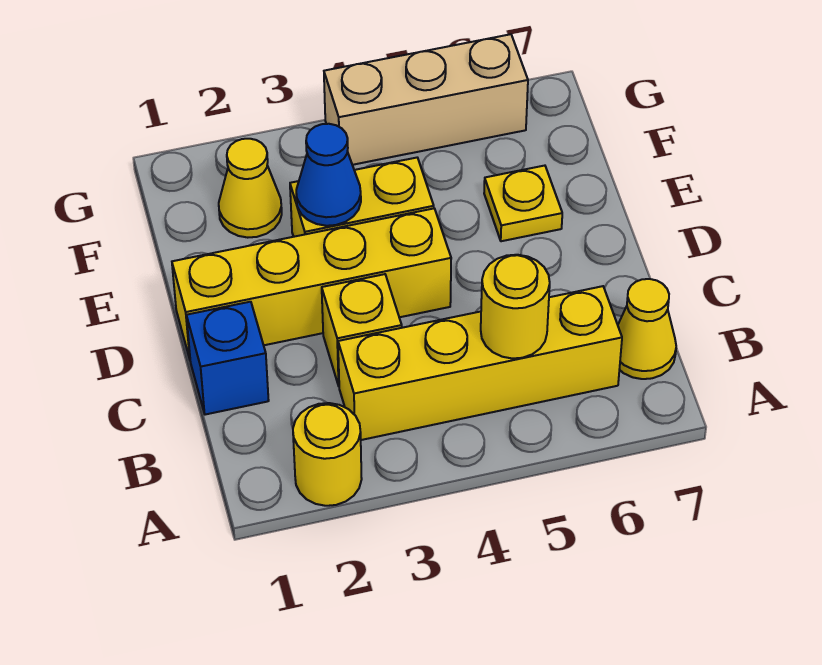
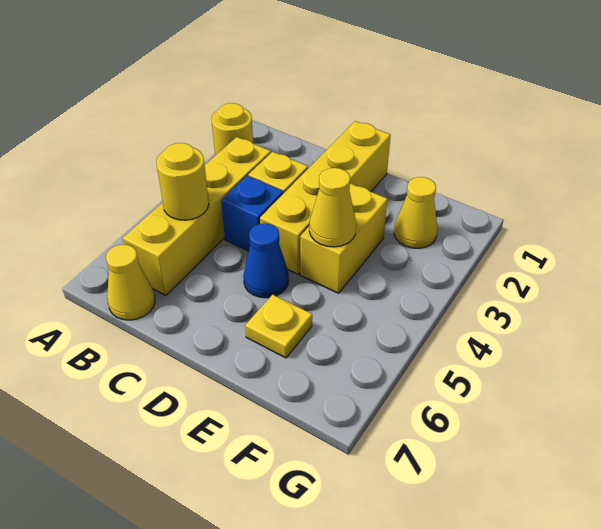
blue 1x1 brick [186,302,269,415] -> blue 1x1 brick moved to [221,176,283,251]
blue 1x1 cone [296,124,361,226] -> blue 1x1 cone moved to [243,223,289,298]
none -> yellow 1x1 cone [309,168,356,247]
tan 1x3 brick [324,34,528,165] -> none

